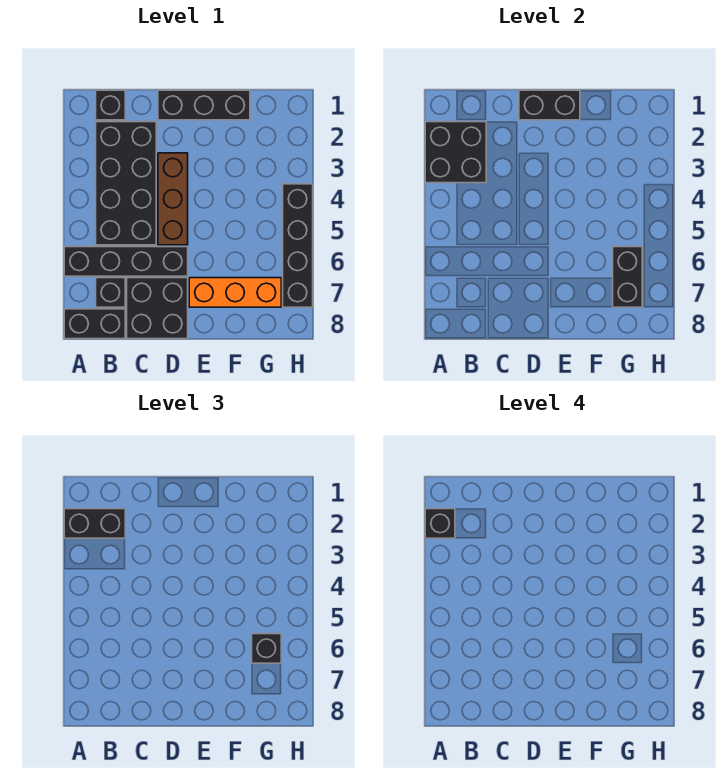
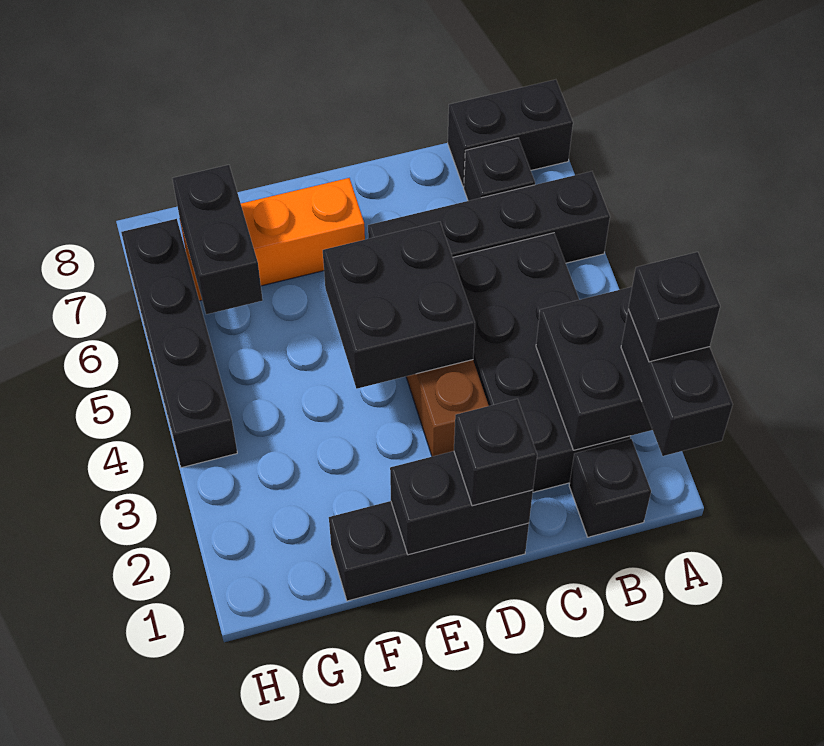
black 1x2 brick [64,509,125,538] -> black 1x2 brick turned to [621,309,733,456]
black 2x2 brick [127,278,188,339] -> black 2x2 brick moved to [323,222,475,389]
black 1x1 brick [252,634,281,663] -> black 1x1 brick moved to [454,399,537,506]

